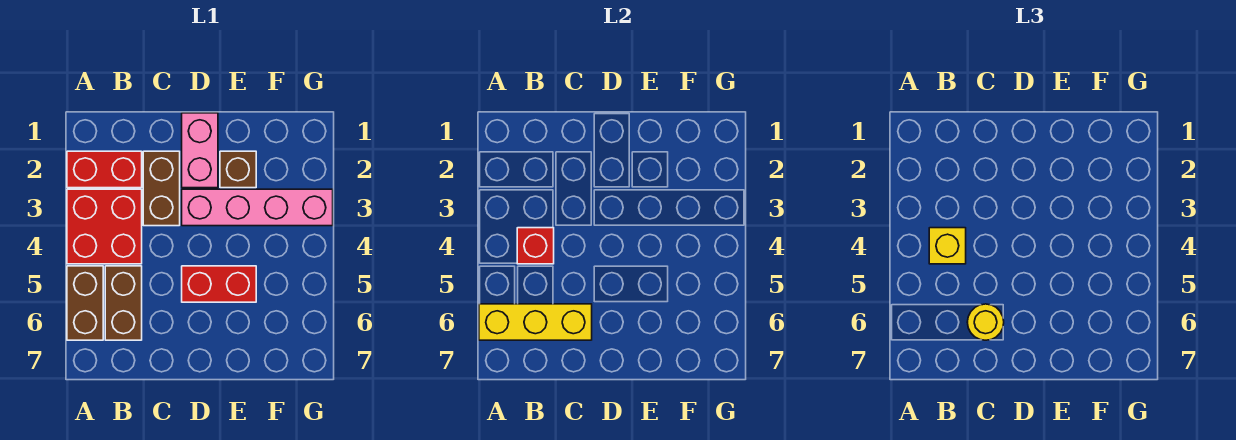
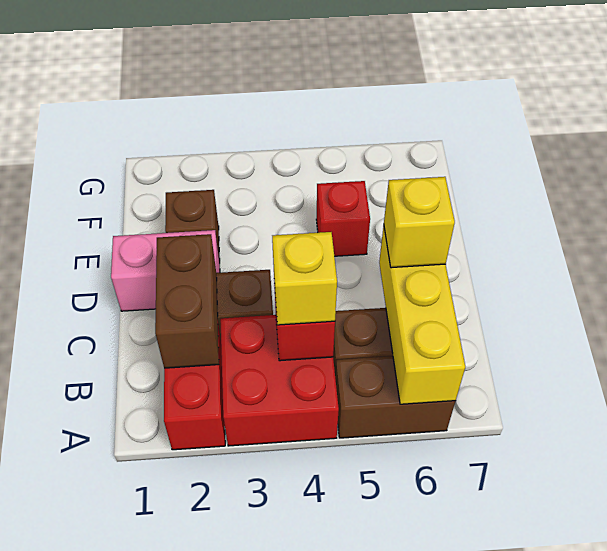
none -> brown 1x2 brick [155,234,219,368]
yellow 1x1 round brick [967,304,1004,340] -> yellow 1x1 brick [384,177,455,268]
pink 1x4 brick [182,189,333,226] -> none
red 1x2 brick [182,266,256,302] -> red 1x1 brick [316,181,370,256]

